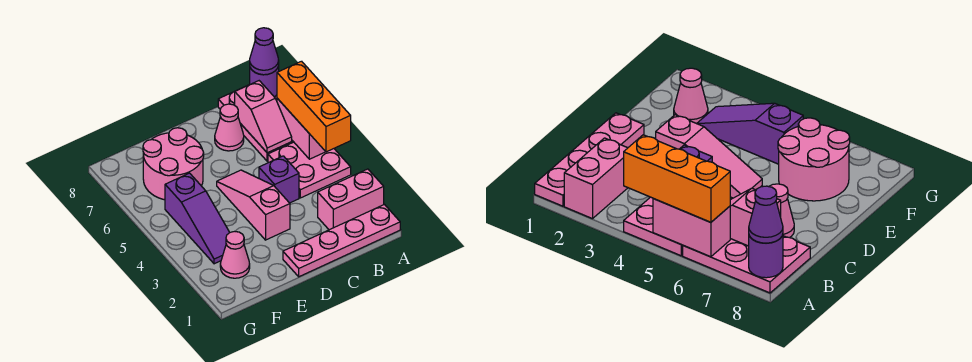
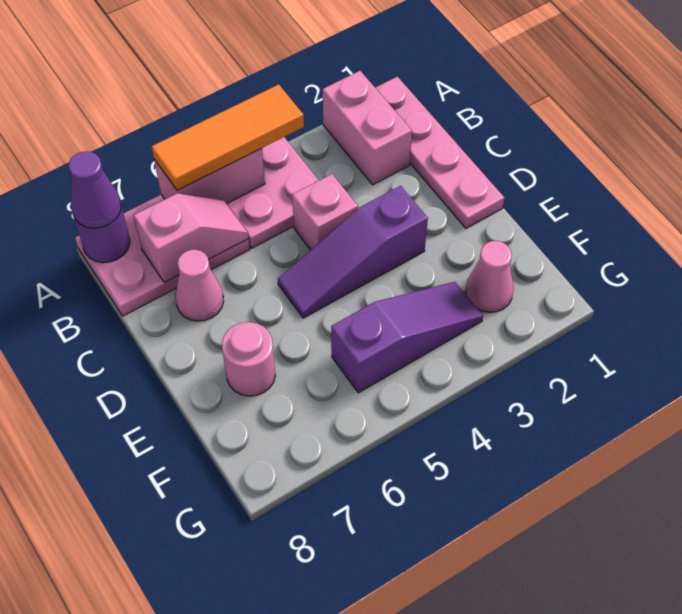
orange 1x3 brick [277,61,351,152] -> orange 1x3 tile [152,84,304,191]
purple 1x1 brick [259,156,299,203] -> pink 1x1 brick [292,174,358,250]
pink 1x3 slope [217,170,290,240] -> purple 1x3 slope [278,186,428,318]
pink 2x2 round brick [143,128,204,200] -> pink 1x1 round brick [222,322,275,396]

